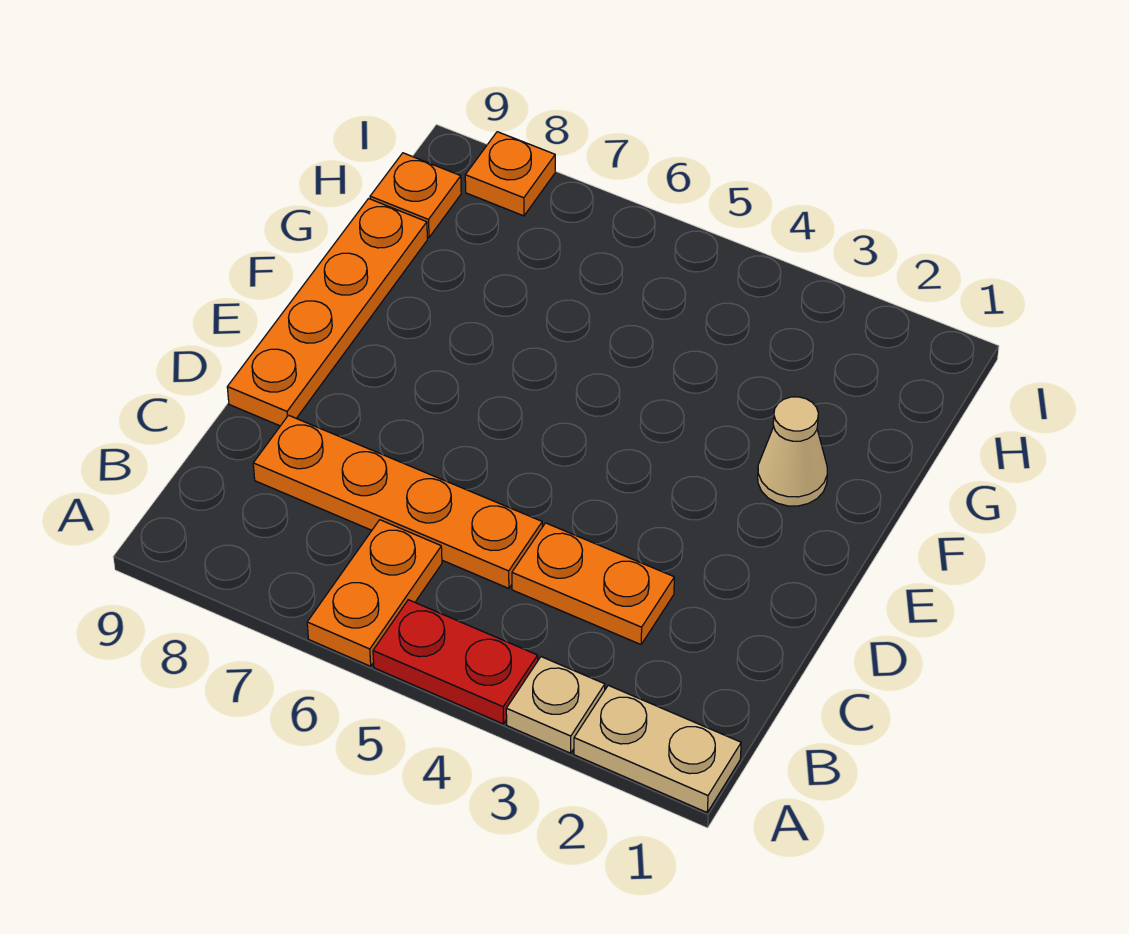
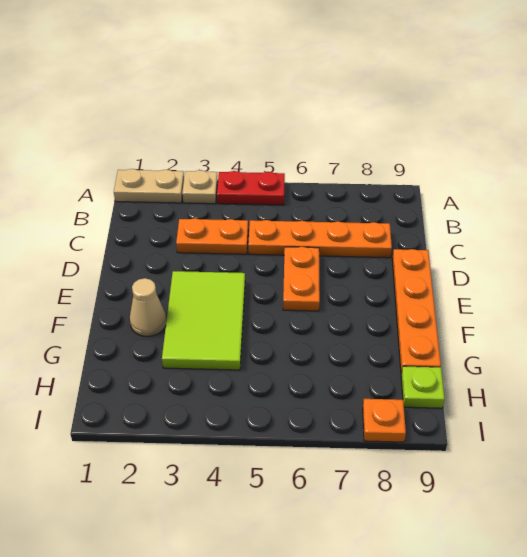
orange 1x2 plate [307,520,442,666] -> orange 1x2 plate moved to [283,247,320,311]
none -> lime 2x3 tile [162,271,245,370]
orange 1x1 plate [370,153,461,237] -> lime 1x1 plate [401,366,445,408]

